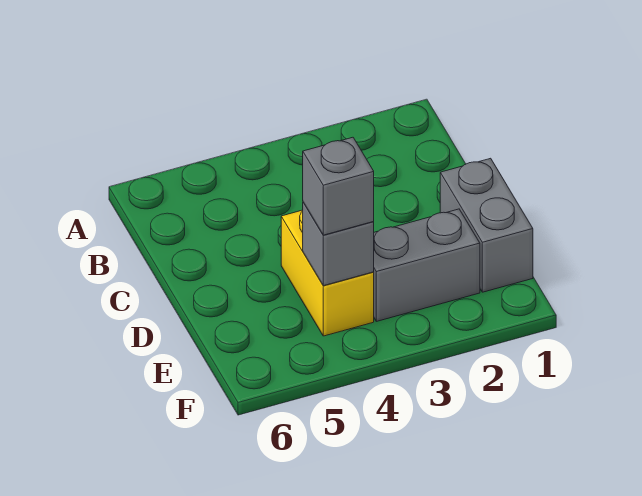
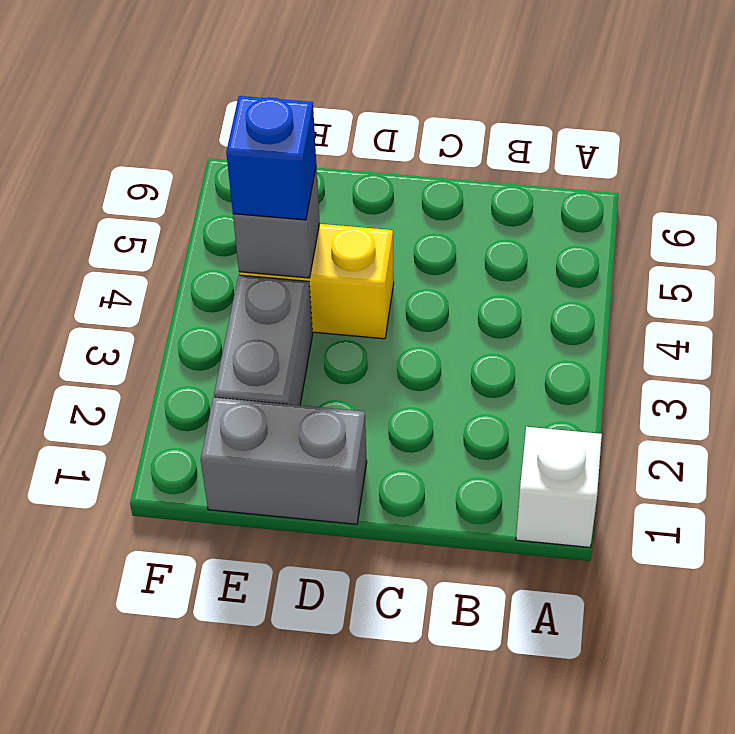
none -> white 1x1 brick [516,427,602,547]
grey 1x1 brick [303,137,374,235] -> blue 1x1 brick [226,96,316,220]

